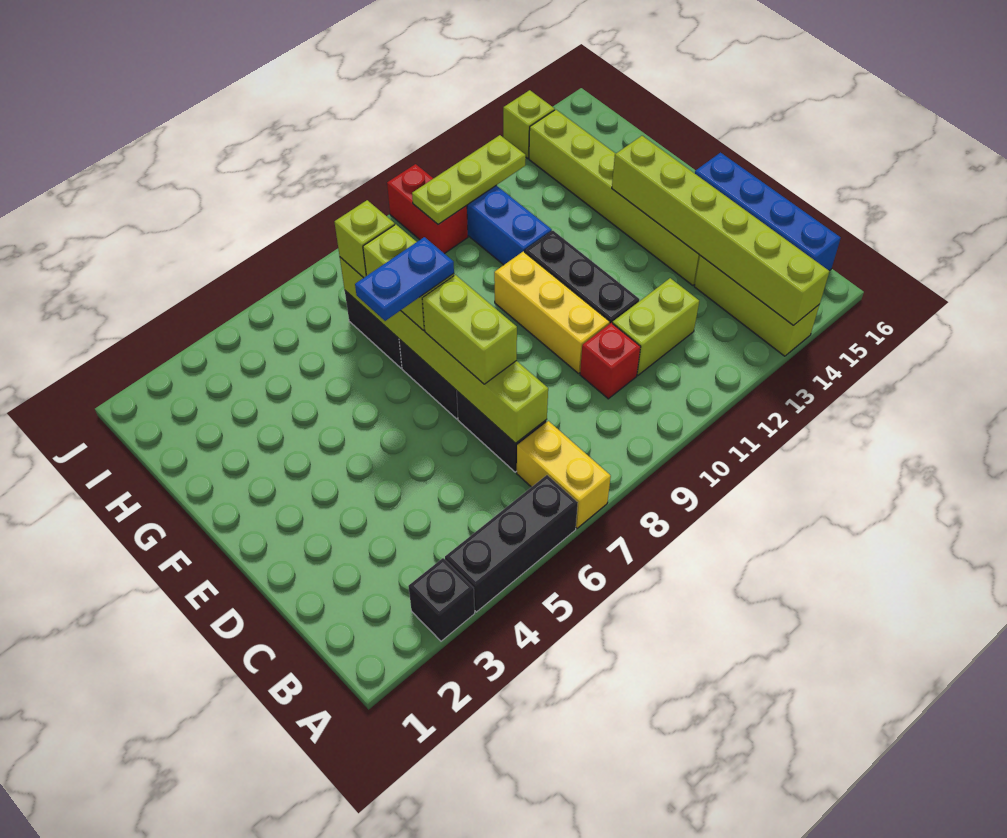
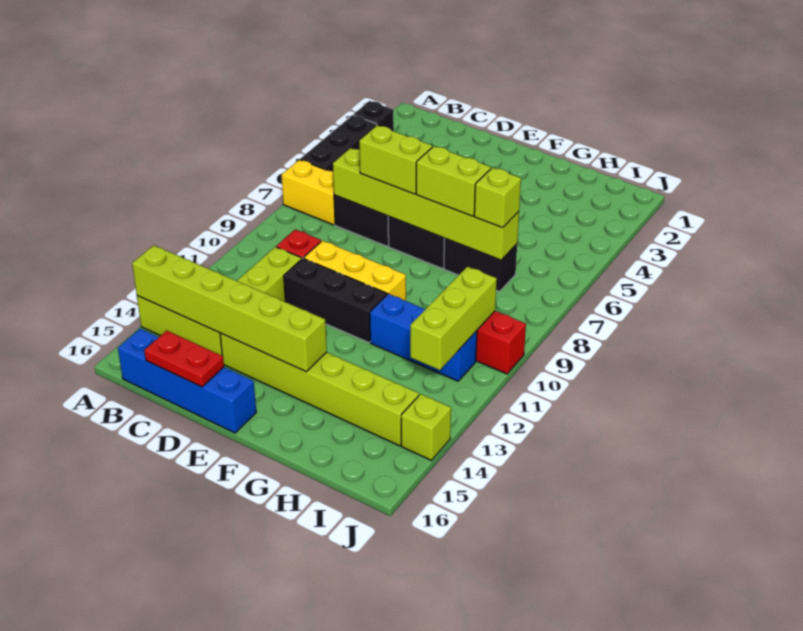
none -> red 1x2 plate [144,330,224,387]
blue 1x2 plate [355,237,454,321] -> none
lime 1x3 plate [412,135,526,224] -> lime 1x3 brick [410,267,497,370]

